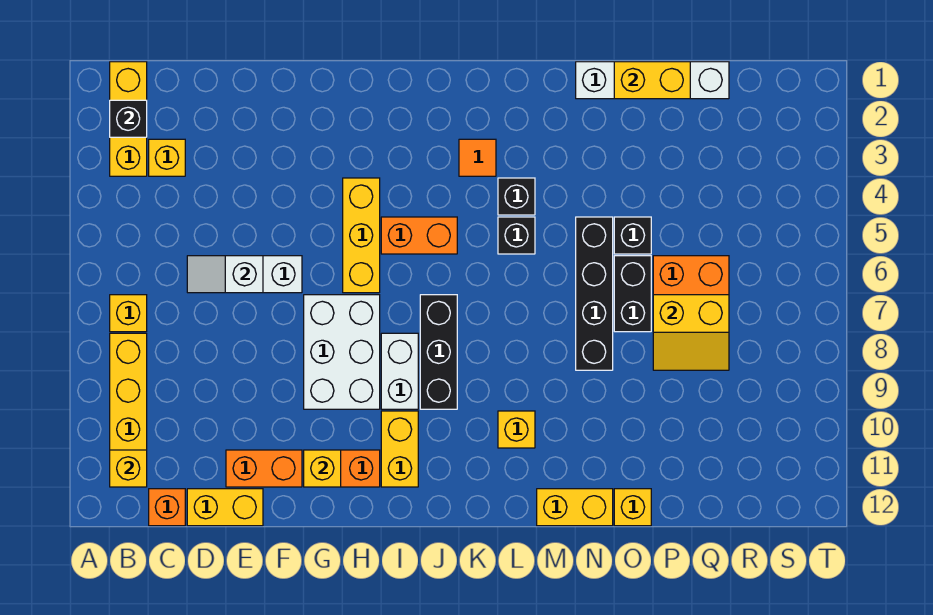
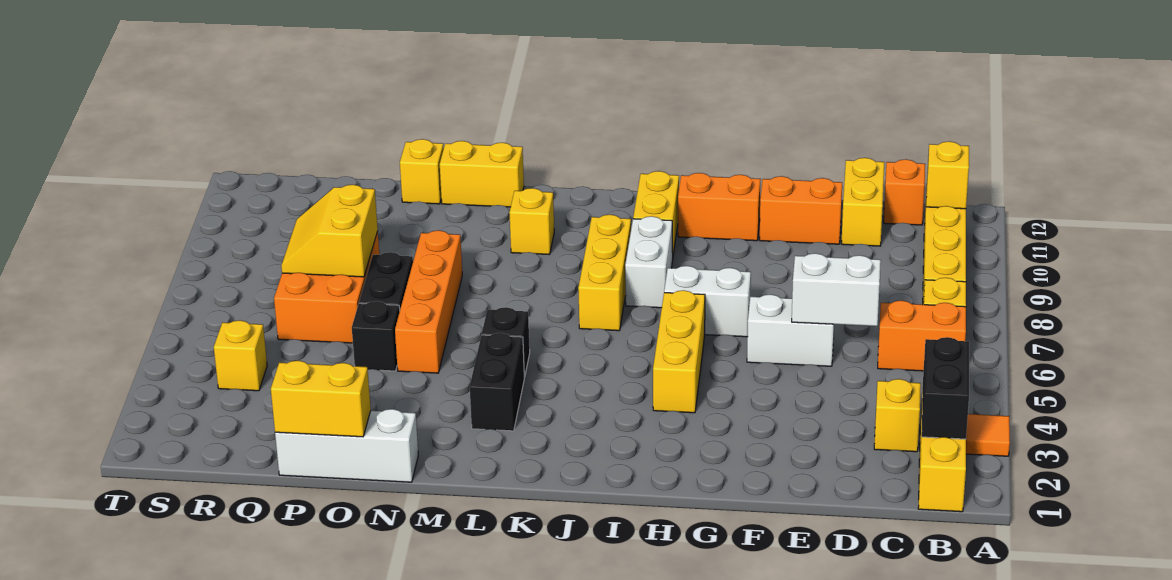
black 1x1 brick [110,100,147,137] -> black 1x2 brick [922,337,969,439]
white 1x2 slope [187,256,263,293] -> white 1x2 brick [792,253,881,326]
yellow 1x2 brick [187,489,263,526] -> yellow 1x2 brick turned to [841,158,884,246]
white 2x3 brick [304,295,380,409] -> white 1x2 brick [664,266,751,337]
yellow 1x1 brick [304,450,341,487] -> yellow 1x1 brick moved to [214,320,267,391]
orange 1x2 brick [381,217,457,254] -> orange 1x2 brick moved to [878,301,966,371]
black 1x3 brick [420,295,457,409] -> yellow 1x3 brick [578,215,631,331]
orange 1x1 tile [459,139,496,176] -> orange 1x1 tile moved to [966,414,1010,456]
black 1x1 brick [498,178,535,215] -> black 1x2 brick [470,333,524,431]
white 1x4 brick [576,62,729,99] -> white 1x3 brick [275,409,418,482]
black 1x4 brick [576,217,613,370] -> orange 1x4 brick [395,230,462,373]
yellow 2x2 slope [653,295,729,370] -> yellow 2x2 slope turned to [281,185,378,277]

